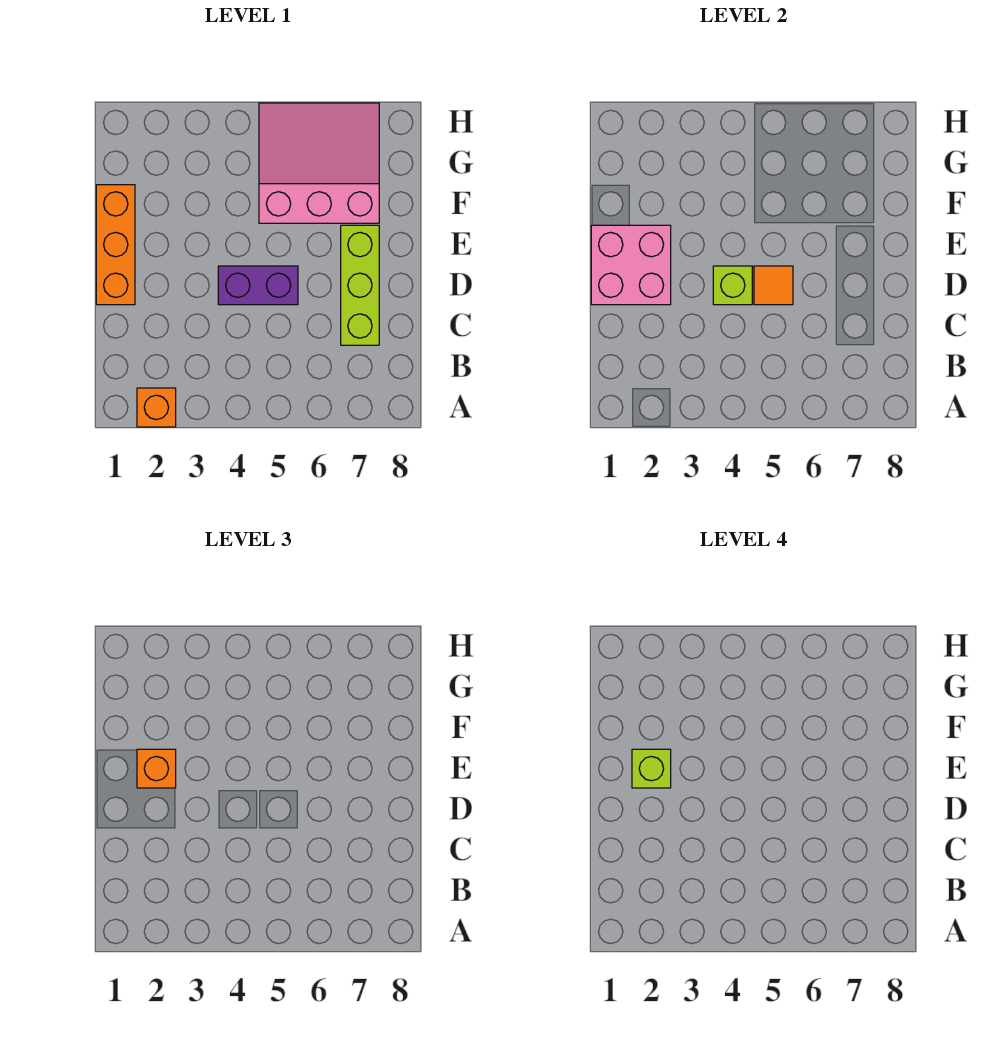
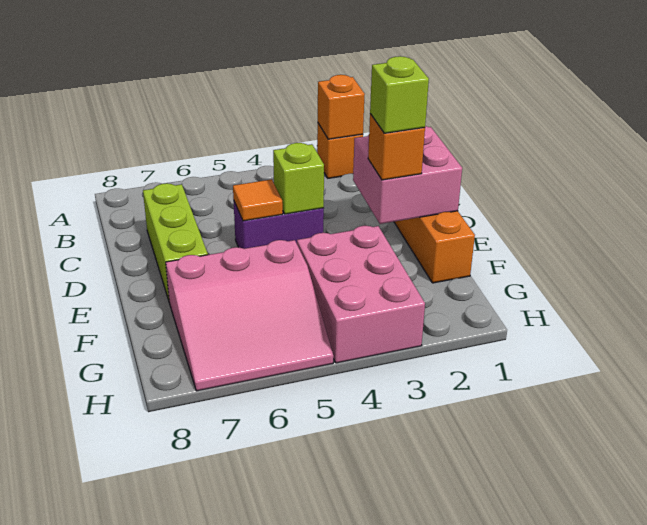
none -> orange 1x1 brick [318,75,365,139]
none -> pink 2x3 brick [297,226,425,363]

